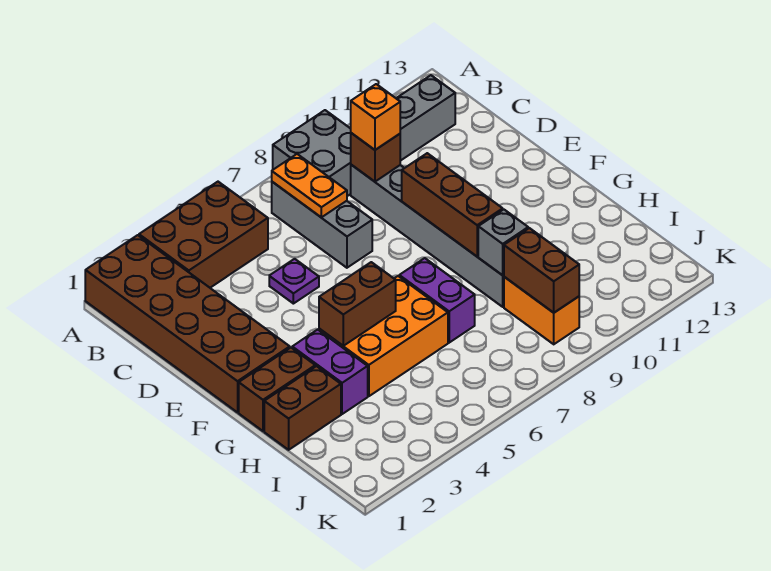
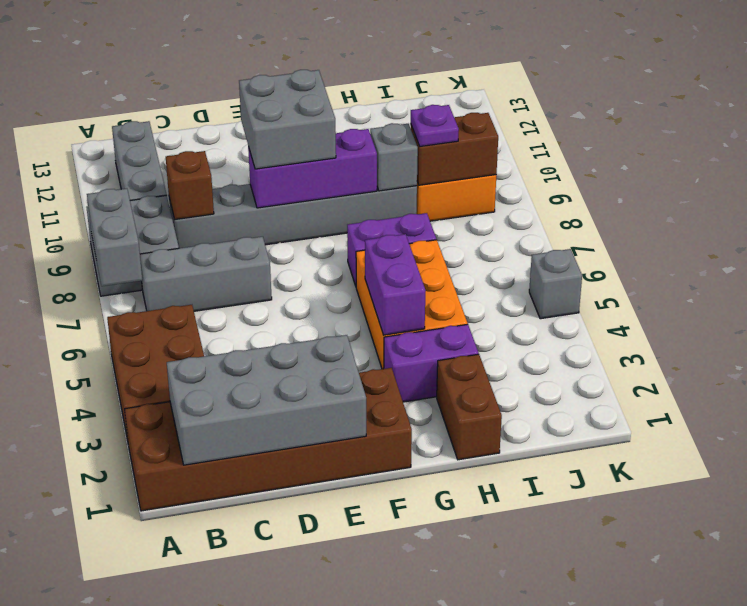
none -> grey 1x2 brick [87,189,142,286]
none -> grey 2x4 brick [167,335,366,465]
orange 1x2 plate [272,154,347,217] -> none
orange 1x1 brick [351,84,400,150] -> none
purple 1x1 plate [269,259,319,304] -> purple 1x1 plate moved to [411,105,459,146]
brown 1x3 brick [402,153,503,256] -> purple 1x3 brick [248,129,377,208]
none -> grey 2x2 brick [239,70,336,169]
brown 1x2 brick [239,348,315,431] -> none
brown 1x2 brick [319,262,396,346] -> purple 1x2 brick [365,234,426,335]
none -> grey 1x1 brick [529,249,582,319]

